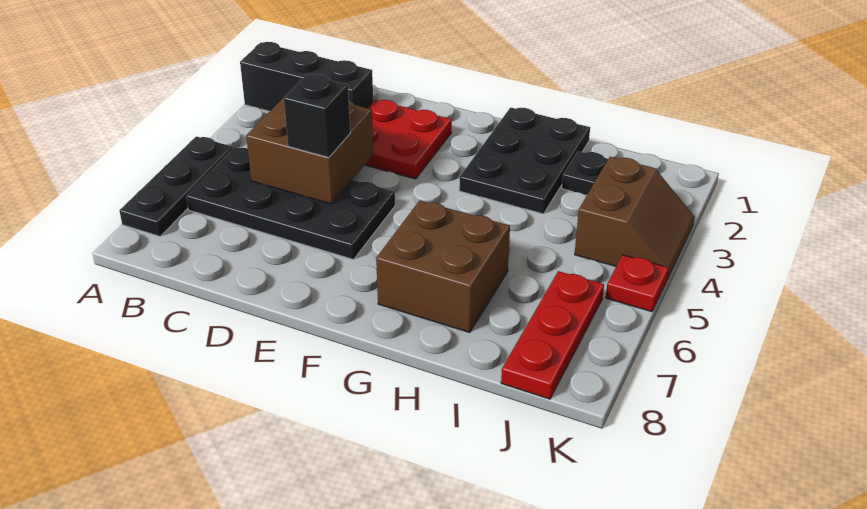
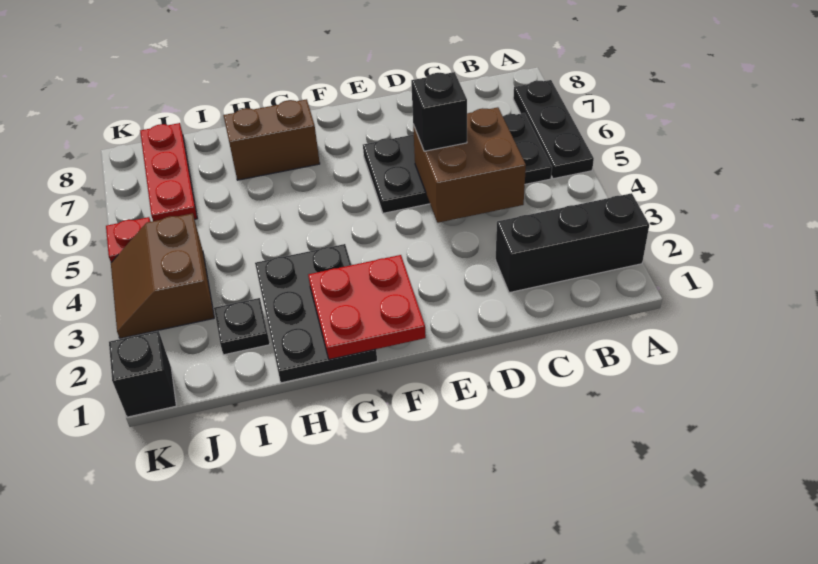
red 2x2 plate [365,100,452,179] -> red 2x2 plate moved to [308,255,426,359]
brown 2x2 brick [376,200,510,332] -> brown 1x2 brick [223,99,320,180]
none -> black 1x1 brick [109,331,176,417]

